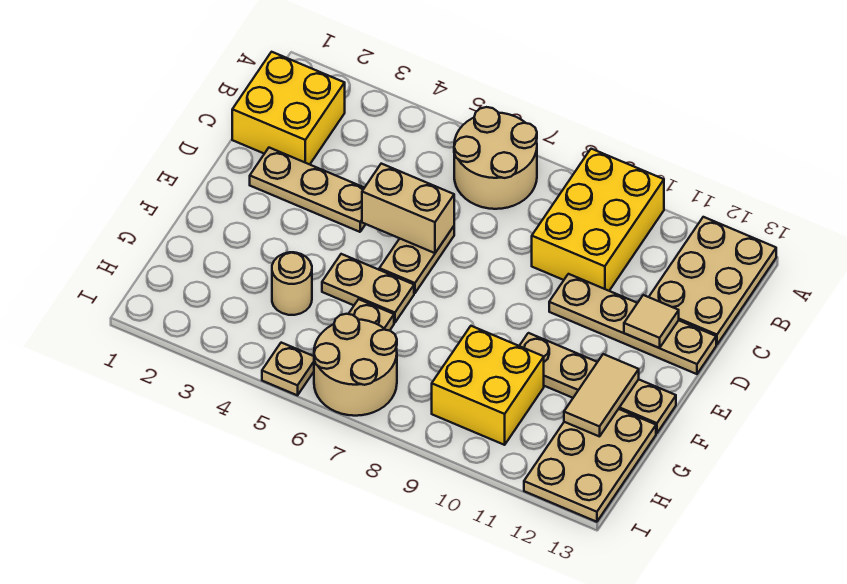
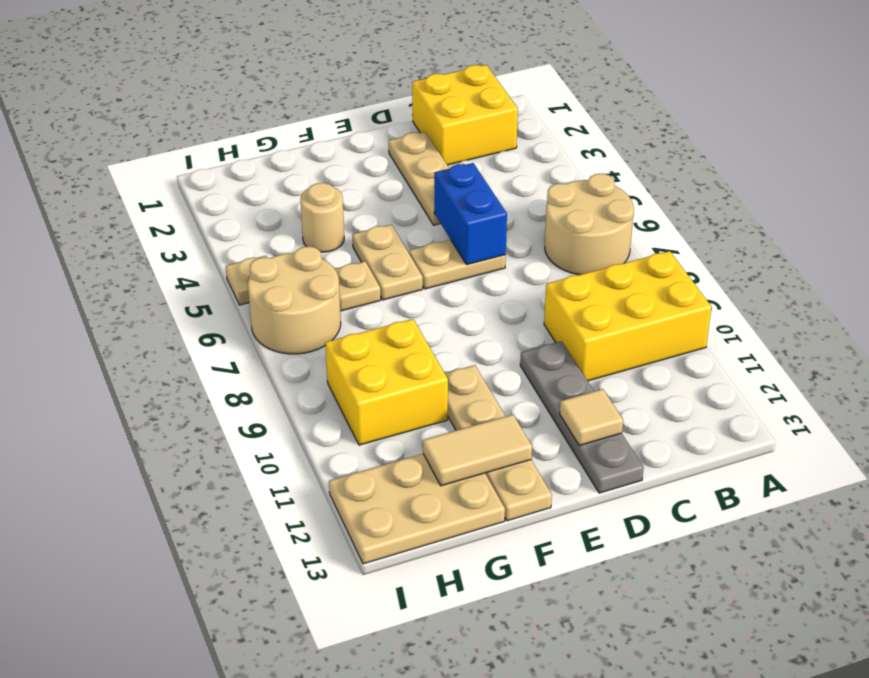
tan 2x3 plate [649,217,776,345] -> none
tan 1x2 brick [362,164,454,253] -> blue 1x2 brick [434,163,507,265]
tan 1x4 plate [549,274,716,374] -> grey 1x4 plate [520,341,644,493]

